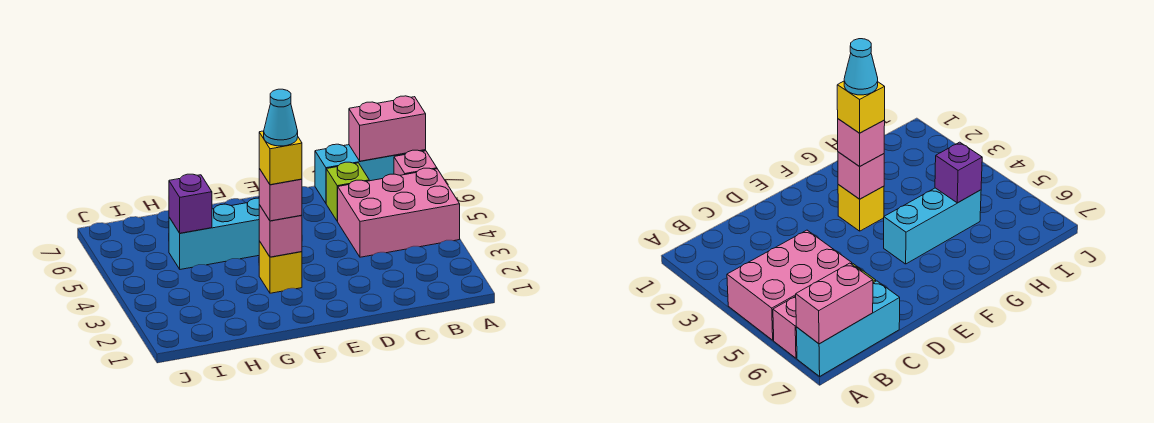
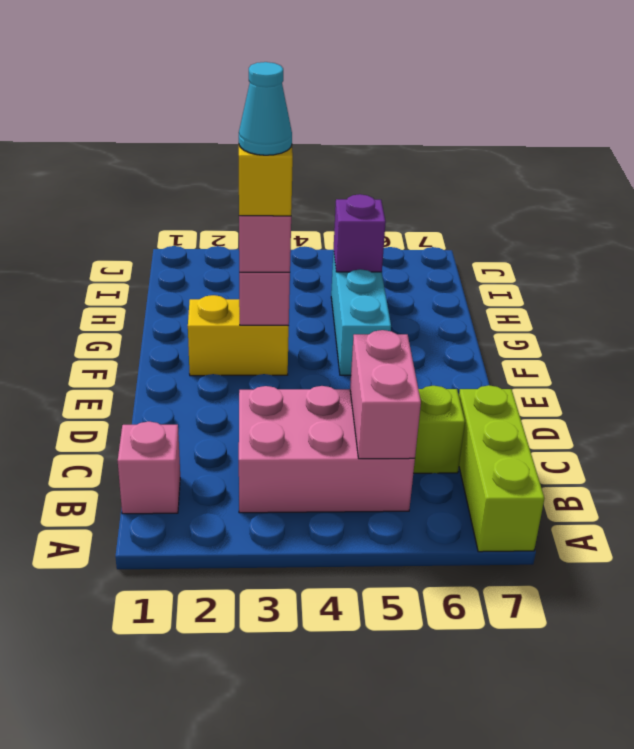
pink 2x3 brick [337,168,460,257] -> pink 2x3 brick turned to [239,386,415,513]
pink 1x1 brick [394,150,437,175] -> pink 1x1 brick moved to [118,422,180,514]
cyan 1x3 brick [315,144,426,203] -> lime 1x3 brick [459,385,544,552]
pink 1x2 brick [349,96,426,161] -> pink 1x2 brick moved to [350,330,421,459]
yellow 1x1 brick [259,241,302,293] -> yellow 1x2 brick [188,295,289,376]

